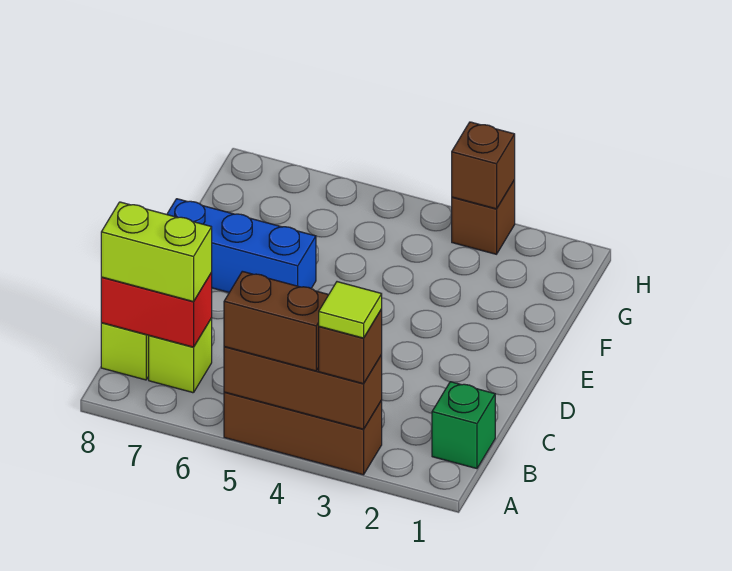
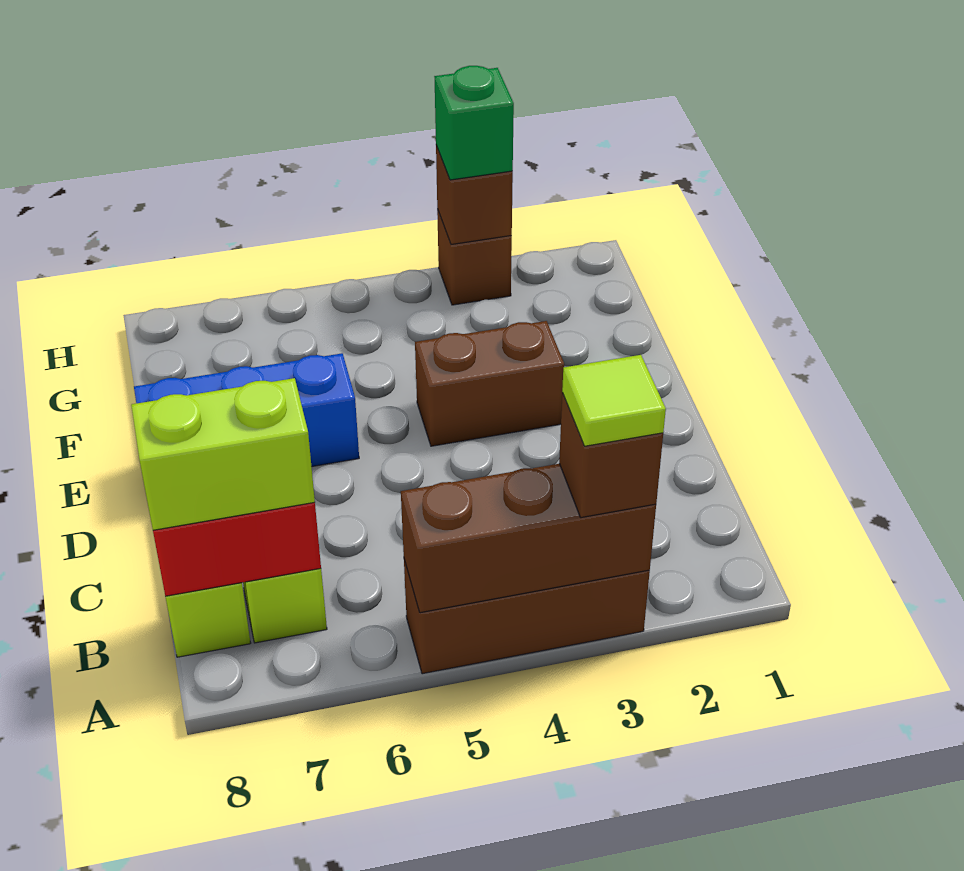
brown 1x2 brick [224,271,329,371] -> brown 1x2 brick moved to [415,321,564,446]
green 1x1 brick [432,382,495,469] -> green 1x1 brick moved to [434,66,514,180]

